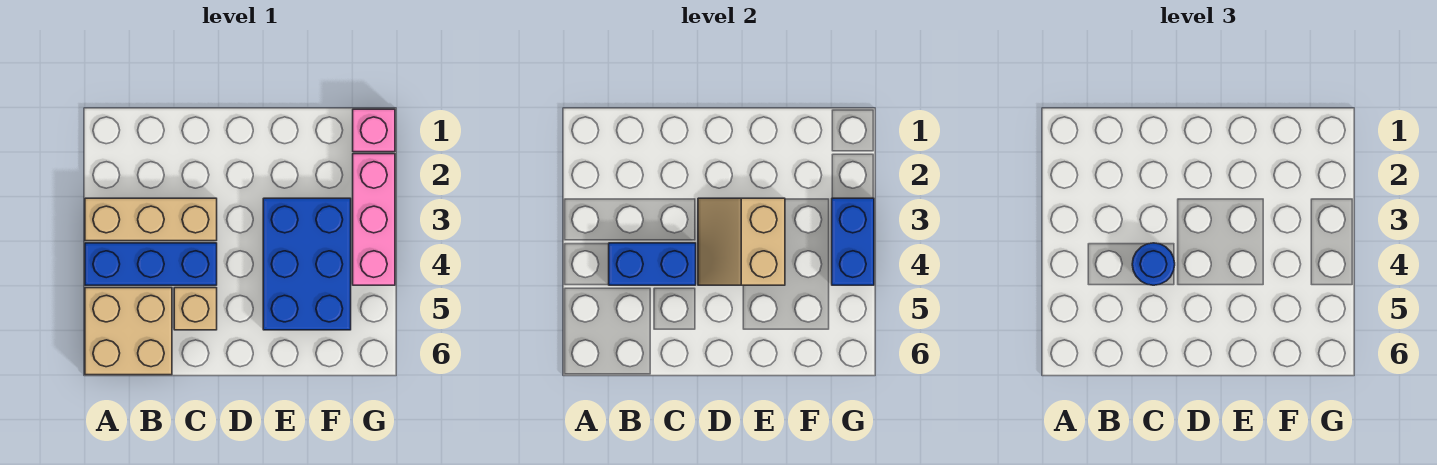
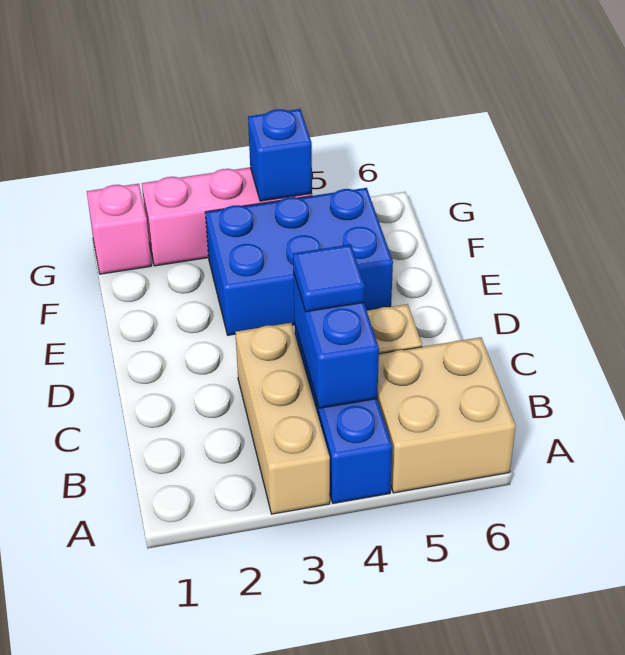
blue 1x1 round brick [1132,243,1175,285] -> blue 1x1 tile [293,244,365,312]
tan 2x2 slope [698,198,785,285] -> none
blue 1x2 brick [832,198,874,285] -> blue 1x1 brick [248,109,312,201]

